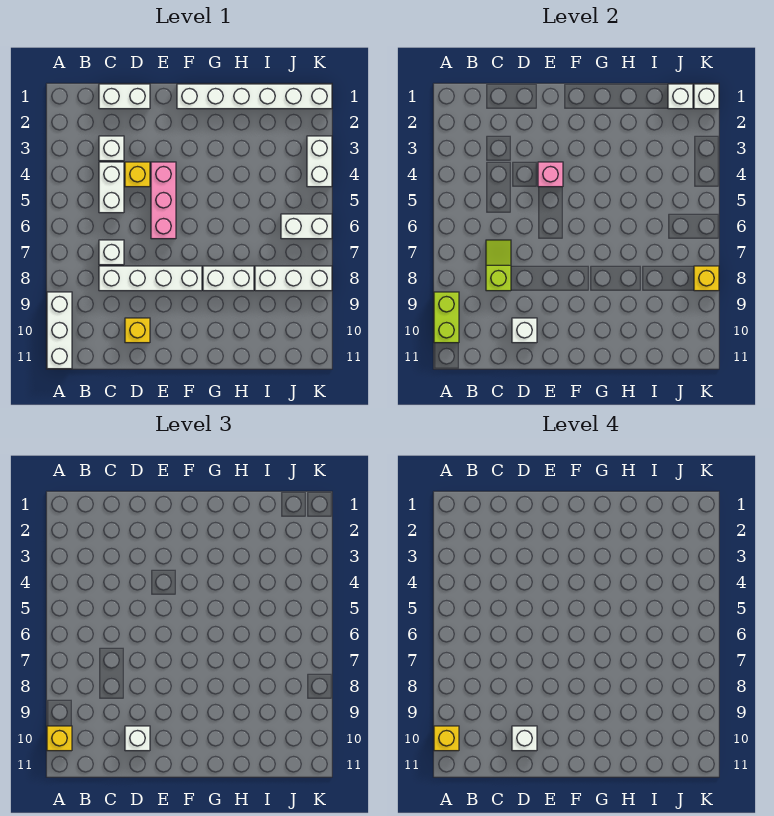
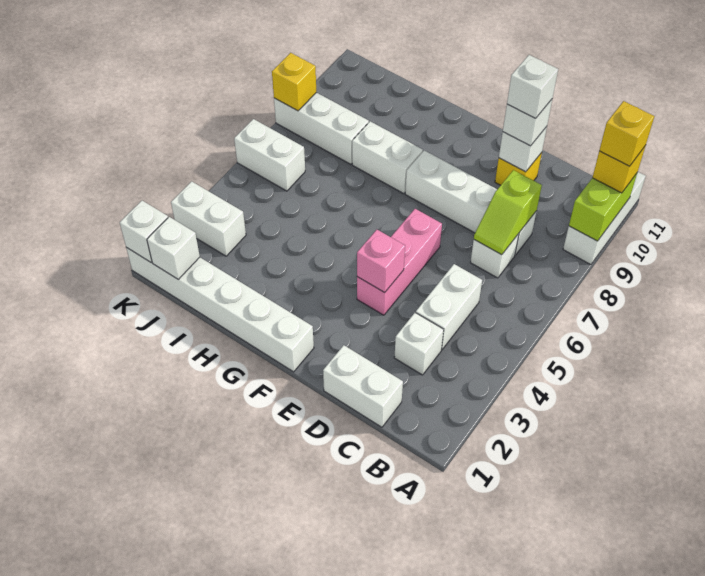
yellow 1x1 brick [125,162,150,187] -> none
white 1x2 brick [307,136,332,187] -> white 1x2 brick turned to [171,181,246,256]

